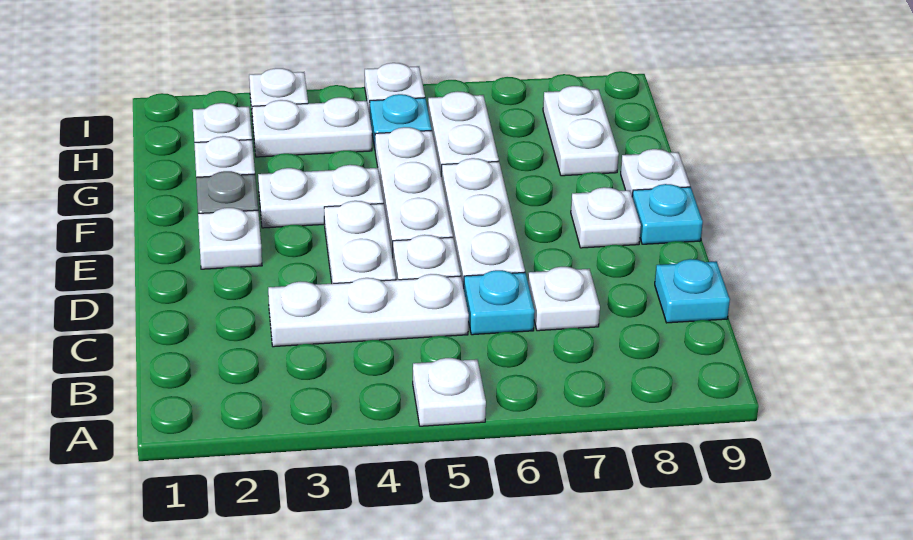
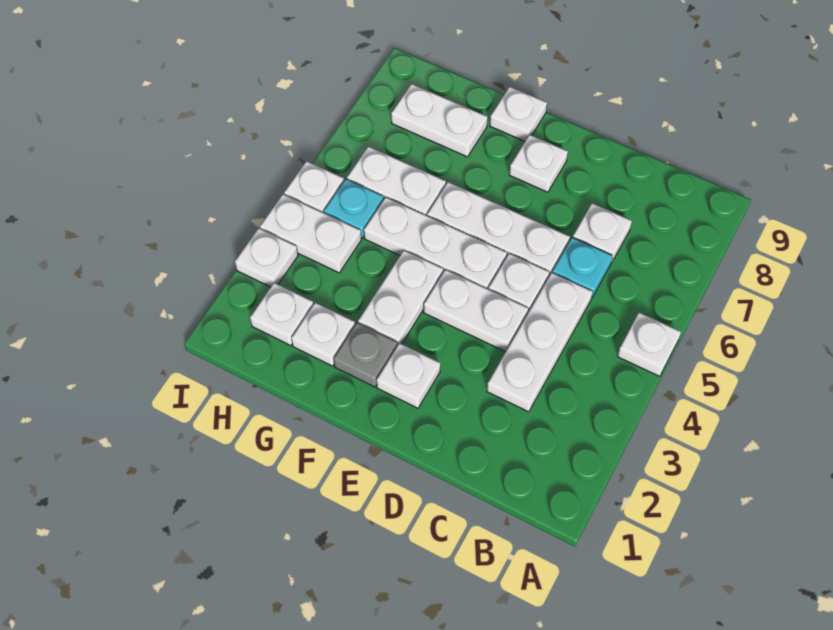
cyan 1x1 plate [655,259,730,323] -> none
cyan 1x1 plate [632,184,703,244] -> none
white 1x2 plate [252,97,372,157] -> white 1x2 plate turned to [260,194,362,273]

